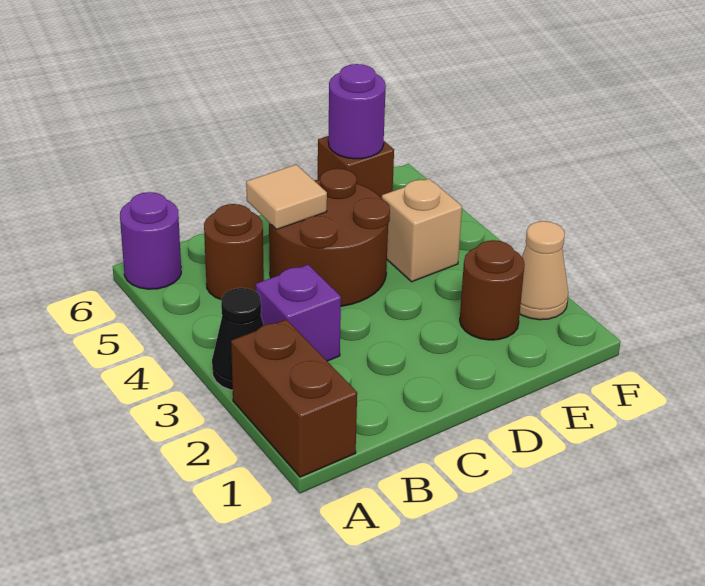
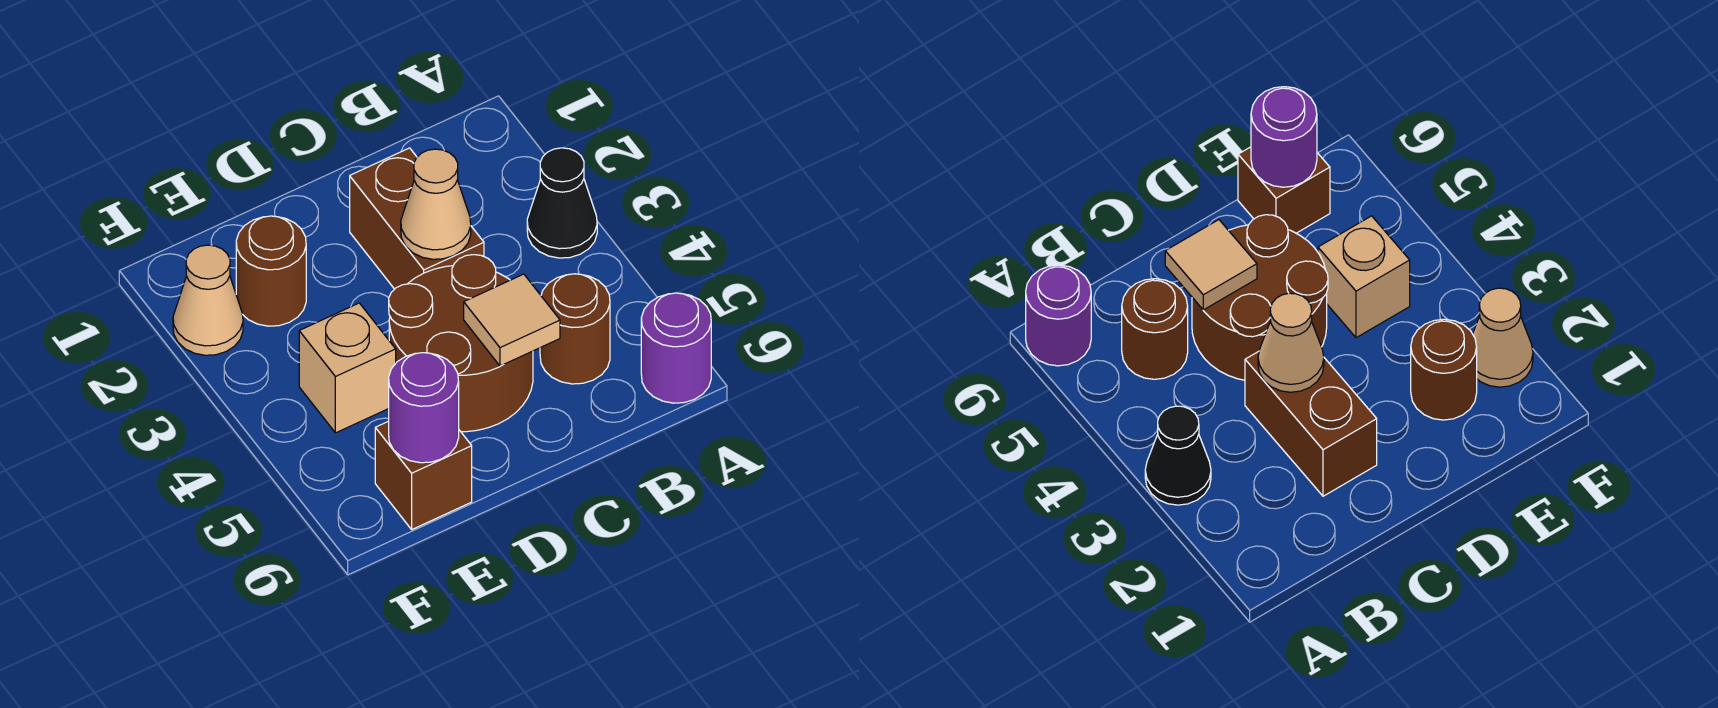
brown 1x2 brick [231,319,357,477] -> brown 1x2 brick moved to [350,148,484,289]
purple 1x1 brick [256,265,341,361] -> none
none -> tan 1x1 cone [401,149,471,259]

